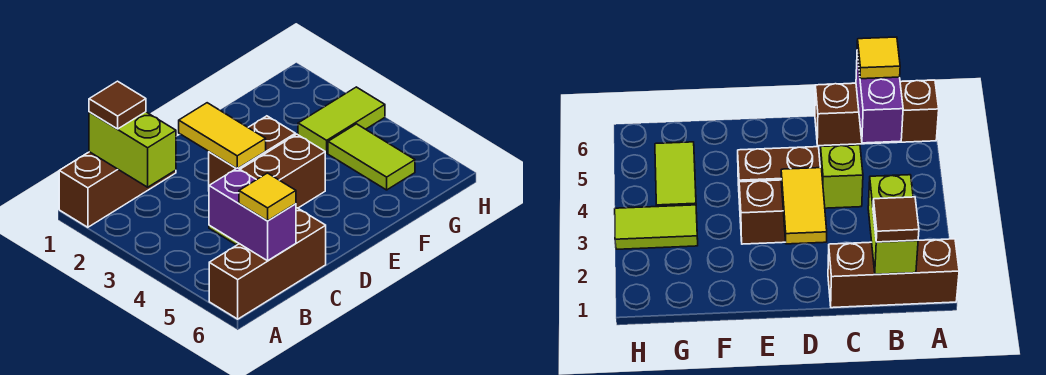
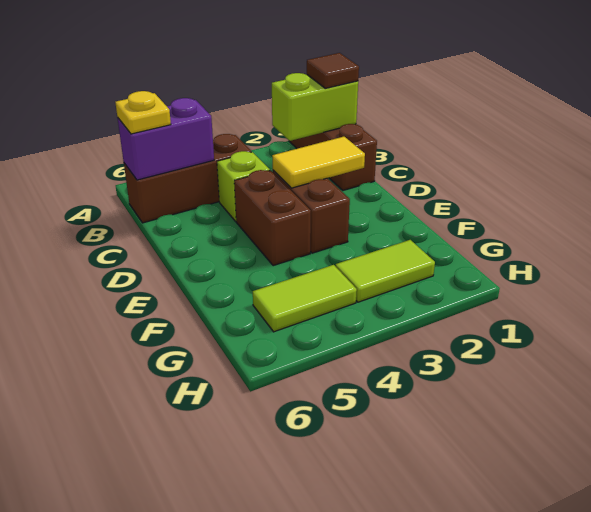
brown 1x3 brick [209,208,326,319] -> brown 1x3 brick turned to [124,134,252,223]
yellow 1x1 tile [239,173,296,221] -> yellow 1x1 plate [115,91,171,134]
lime 1x2 tile [298,87,385,153] -> lime 1x2 tile turned to [336,240,435,302]

